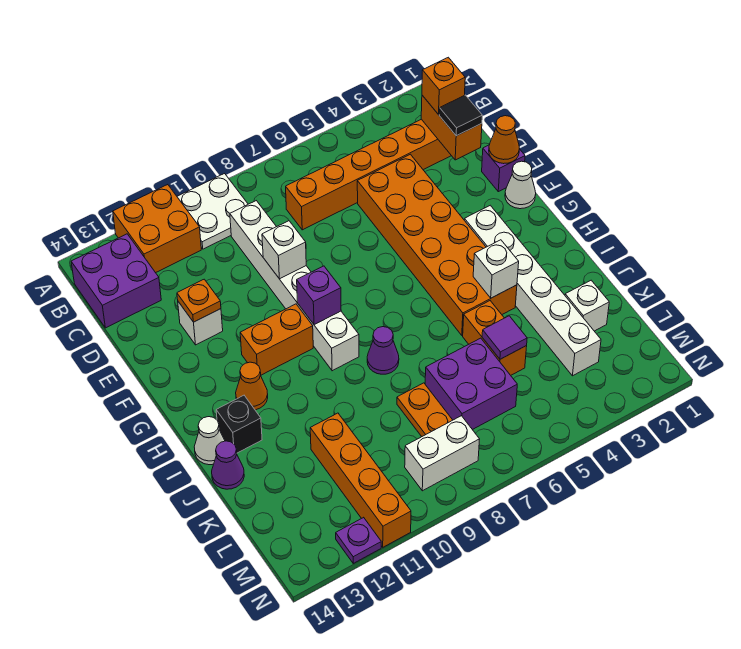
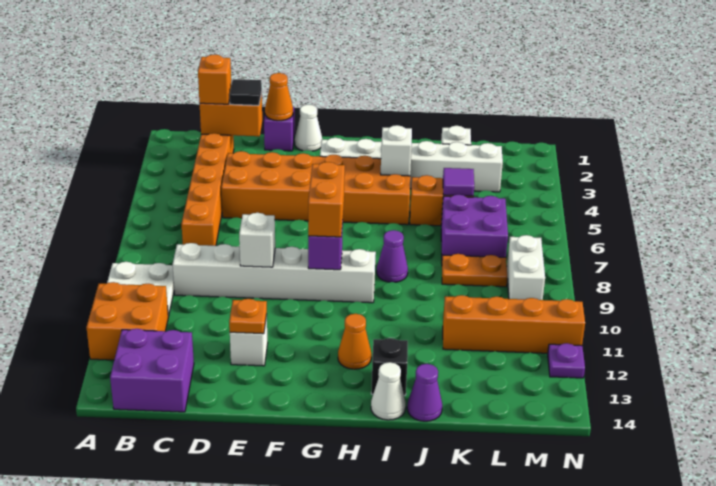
orange 1x2 brick [240,304,313,375] -> orange 1x2 brick moved to [308,162,345,237]

